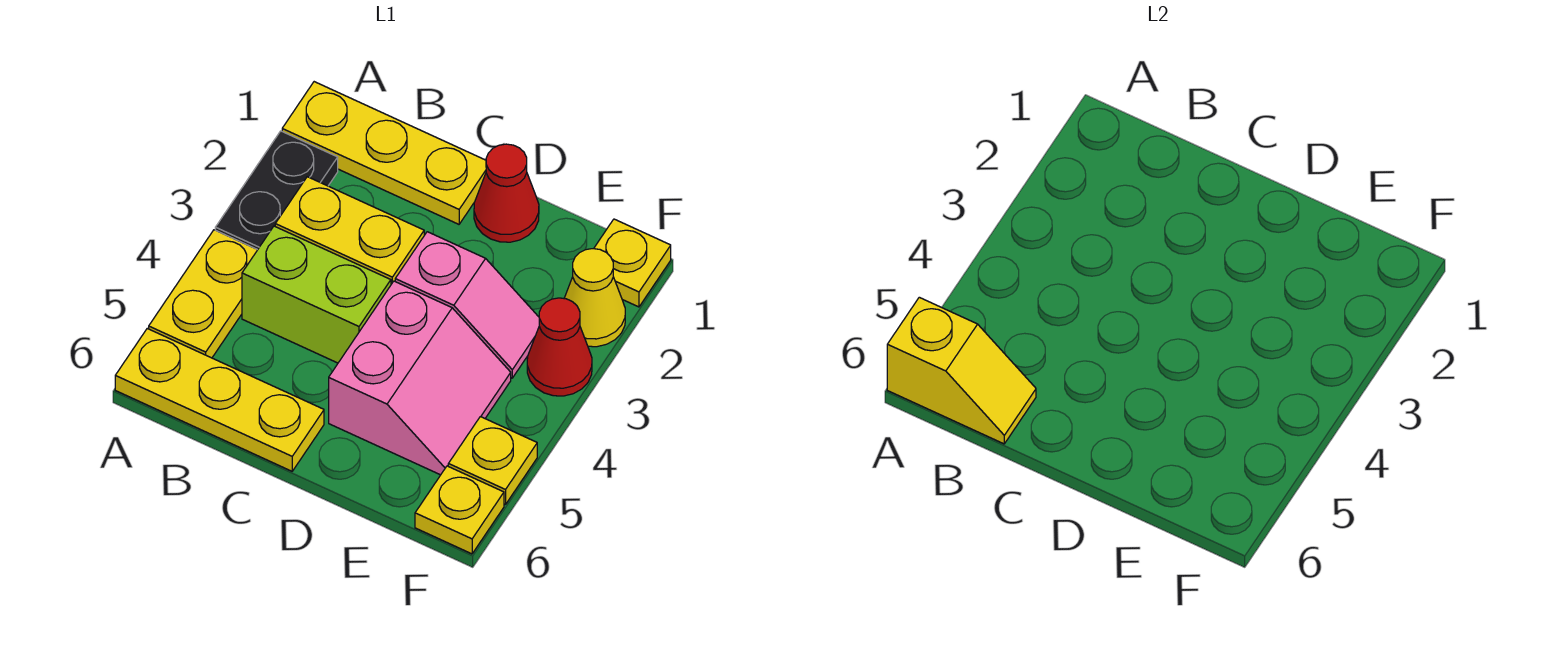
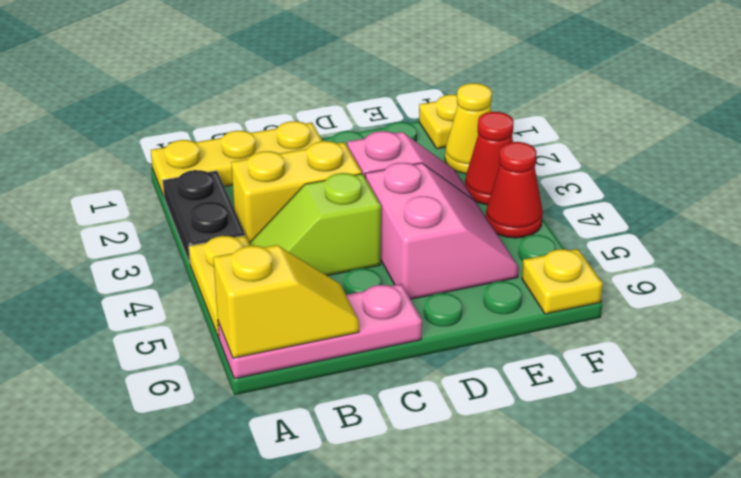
yellow 1x3 plate [115,329,324,471] -> pink 1x3 plate [218,284,422,379]
lime 1x2 brick [242,226,391,363] -> lime 1x2 slope [249,173,381,276]
red 1x1 cone [474,144,539,242] -> red 1x1 cone moved to [486,142,543,238]
yellow 1x1 plate [448,417,537,505] -> none

